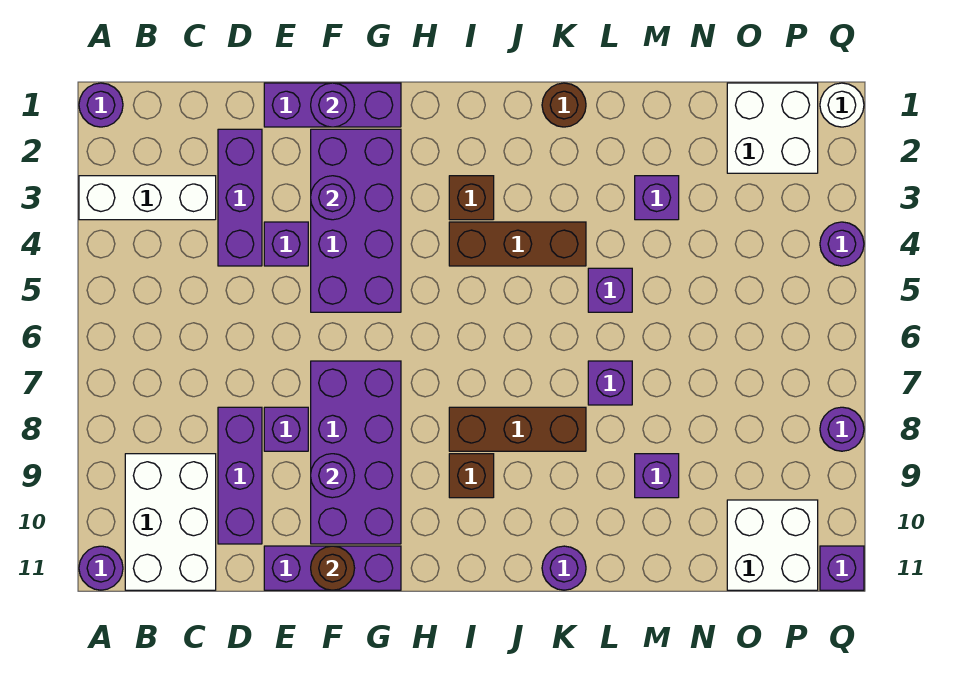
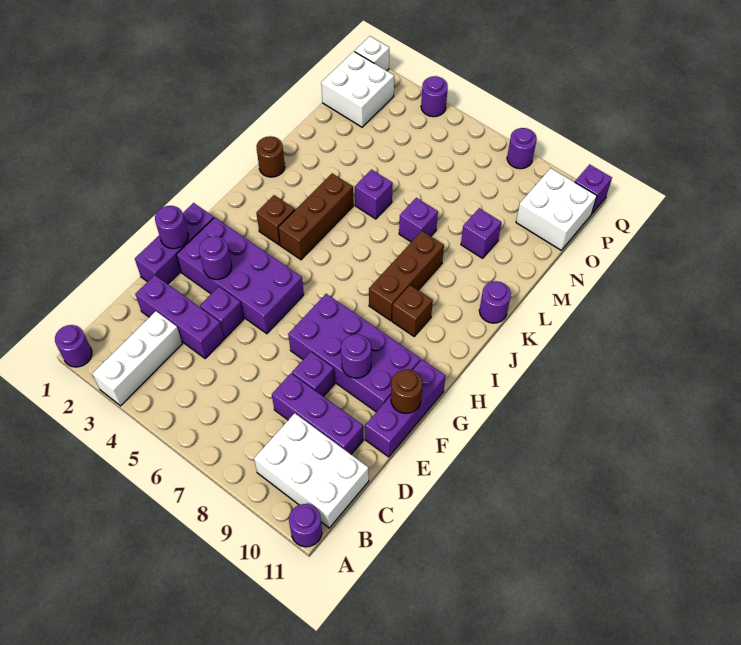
purple 1x1 brick [635,176,679,220] -> none
white 1x1 round brick [820,83,864,127] -> white 1x1 brick [355,36,389,71]

